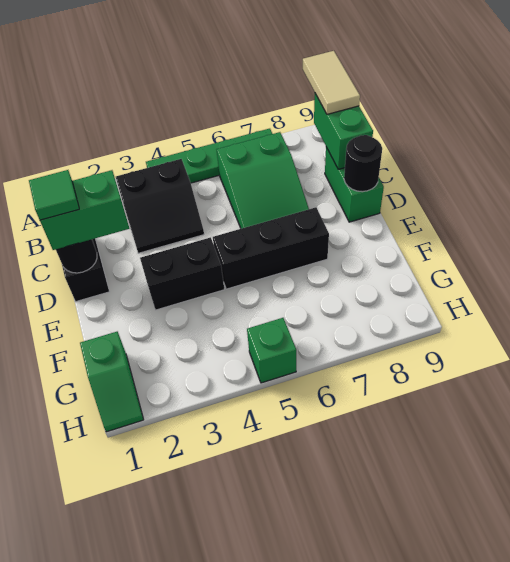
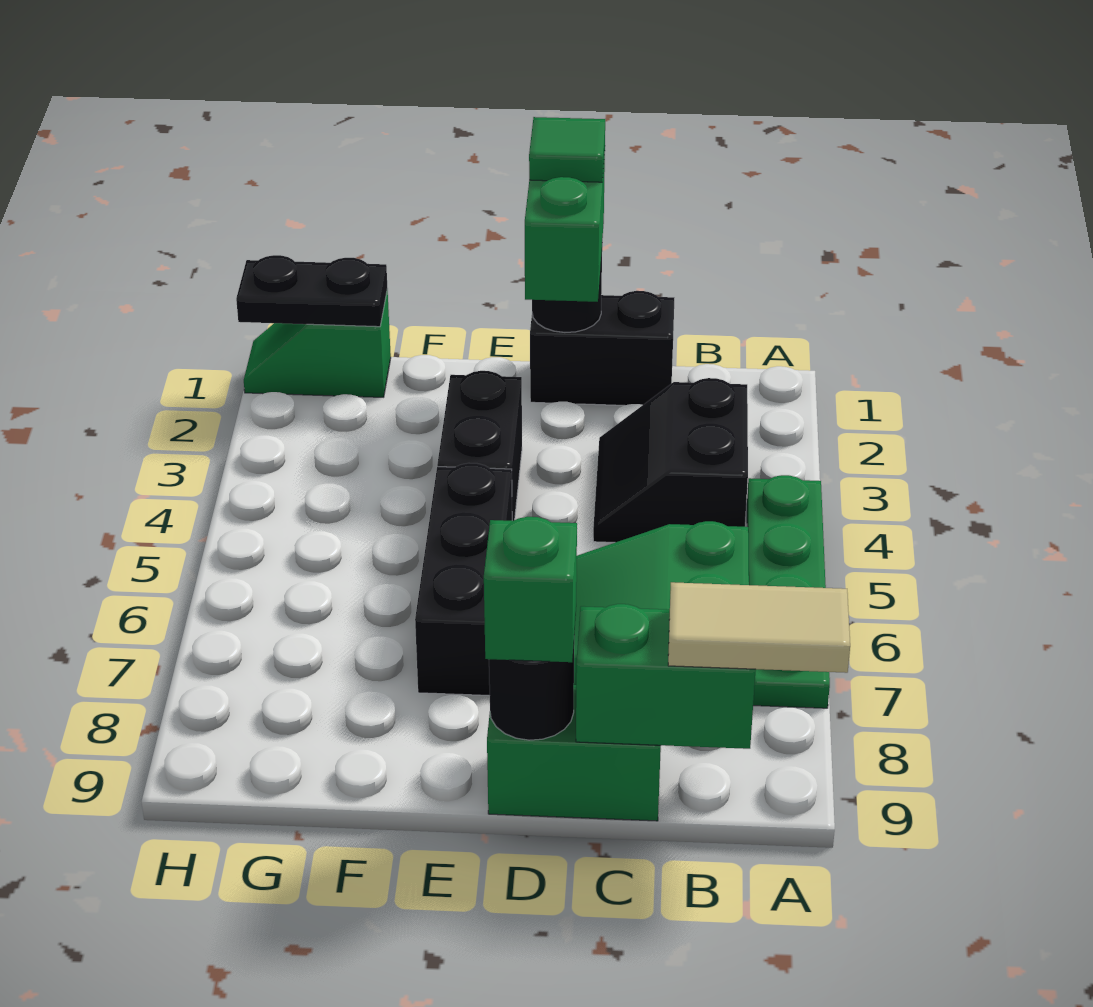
none -> black 1x2 plate [236,255,387,327]
green 1x1 brick [247,318,296,383] -> green 1x1 brick moved to [484,517,577,662]

